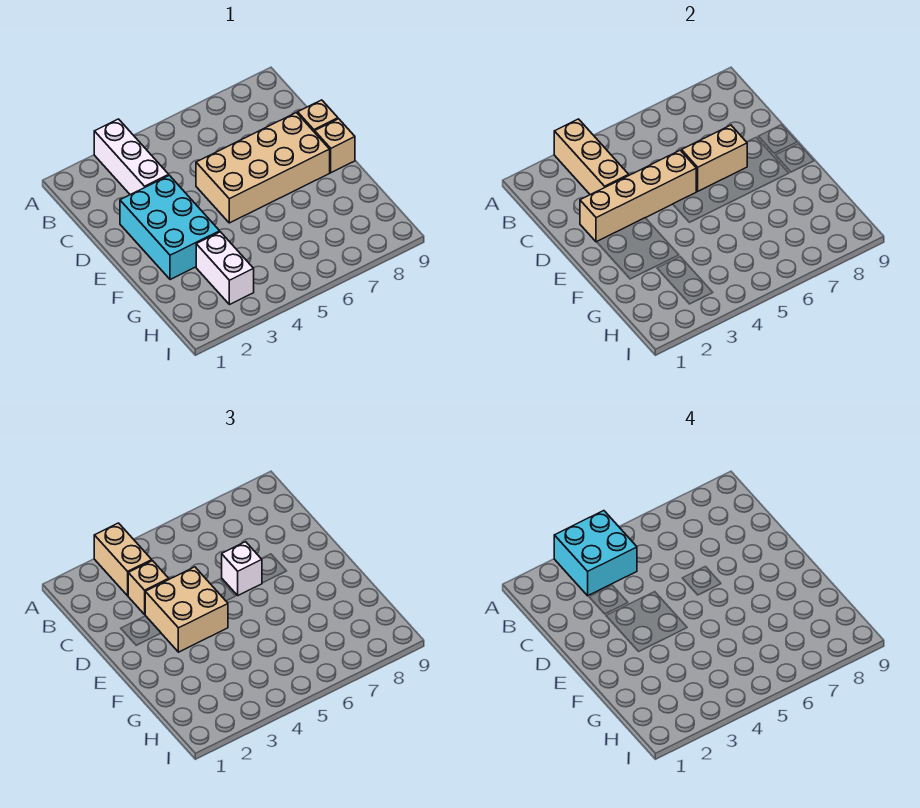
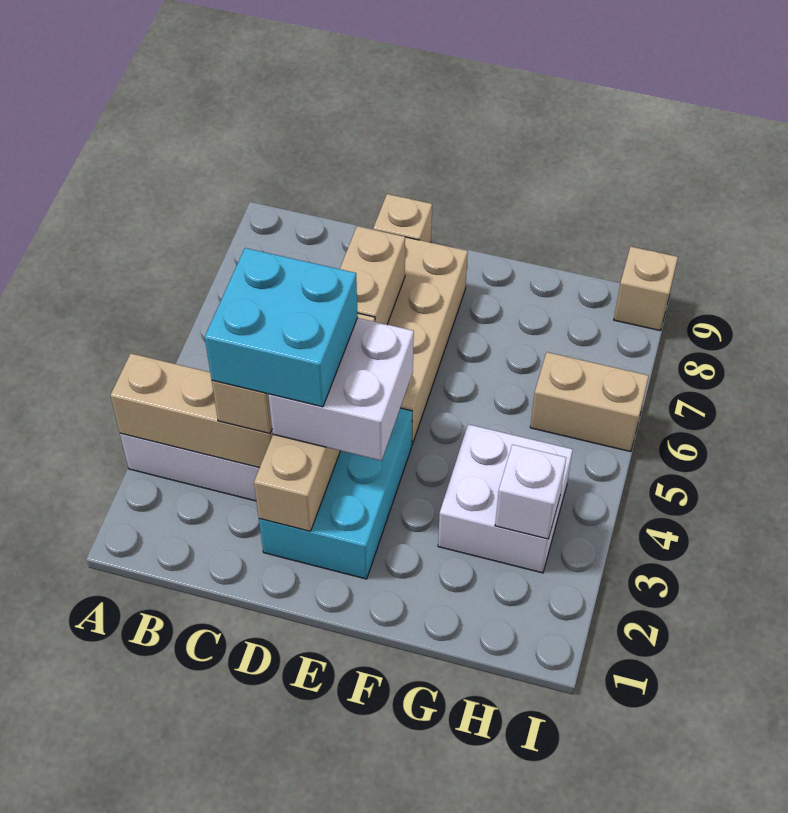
tan 1x2 brick [94,523,152,596] -> tan 1x2 brick moved to [530,352,649,452]
cyan 2x2 brick [554,511,637,596] -> cyan 2x2 brick moved to [205,248,358,407]
cyan 2x3 brick [120,175,220,280] -> cyan 2x3 brick turned to [259,408,412,579]
tan 2x2 brick [145,567,228,652] -> white 2x2 brick [268,318,414,461]
white 1x1 brick [222,542,262,595] -> white 1x1 brick moved to [495,444,566,539]
tan 1x1 brick [315,119,355,173] -> tan 1x1 brick moved to [614,247,678,331]
white 1x2 brick [196,232,254,305] -> white 2x2 brick [438,424,573,573]

